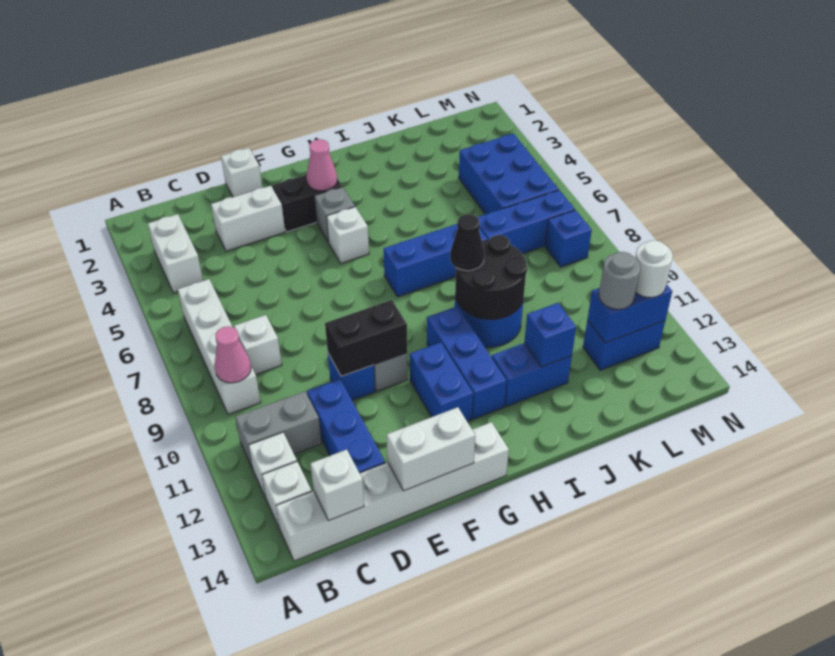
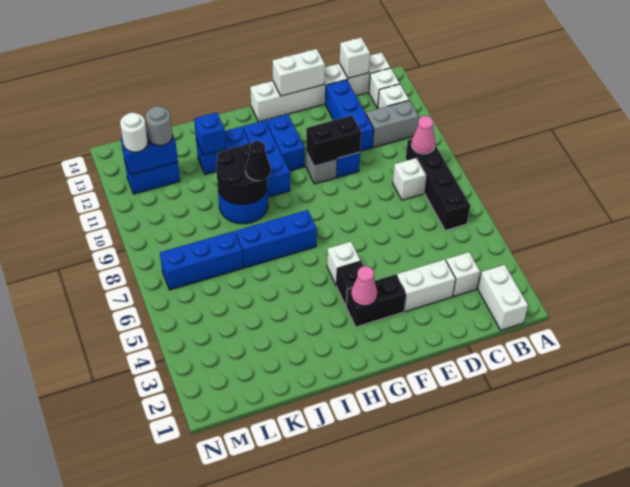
white 1x2 brick [148,214,203,293] -> white 1x2 brick moved to [478,265,528,330]
white 1x4 brick [178,279,261,414] -> black 1x4 brick [406,139,470,230]
white 1x1 brick [221,148,262,197] -> white 1x1 brick moved to [446,252,480,296]
grey 1x1 brick [314,187,355,242] -> black 1x1 brick [337,262,363,305]
blue 2x3 brick [459,134,559,214] -> none
blue 1x1 brick [545,210,592,267] -> none

